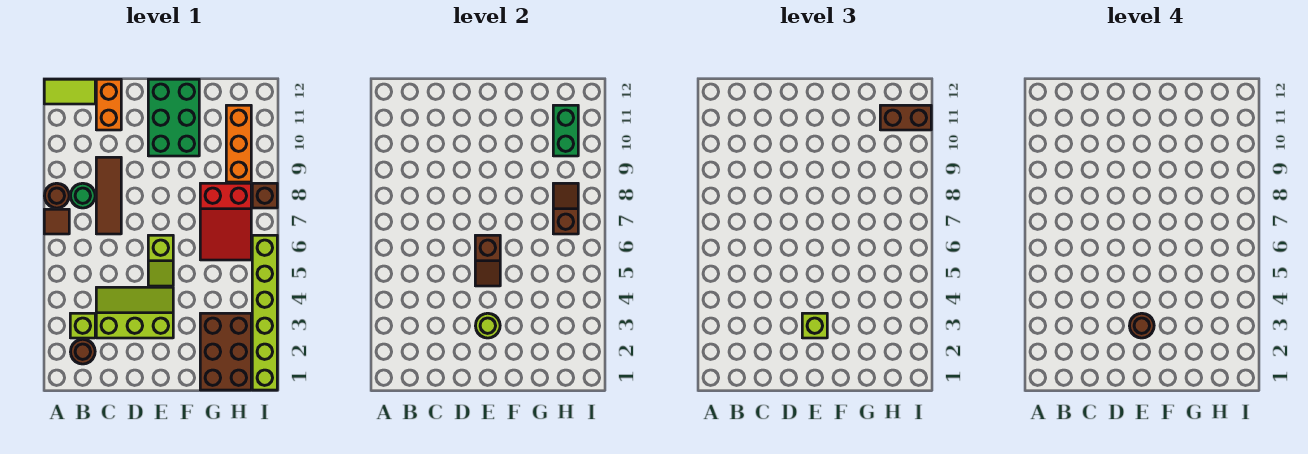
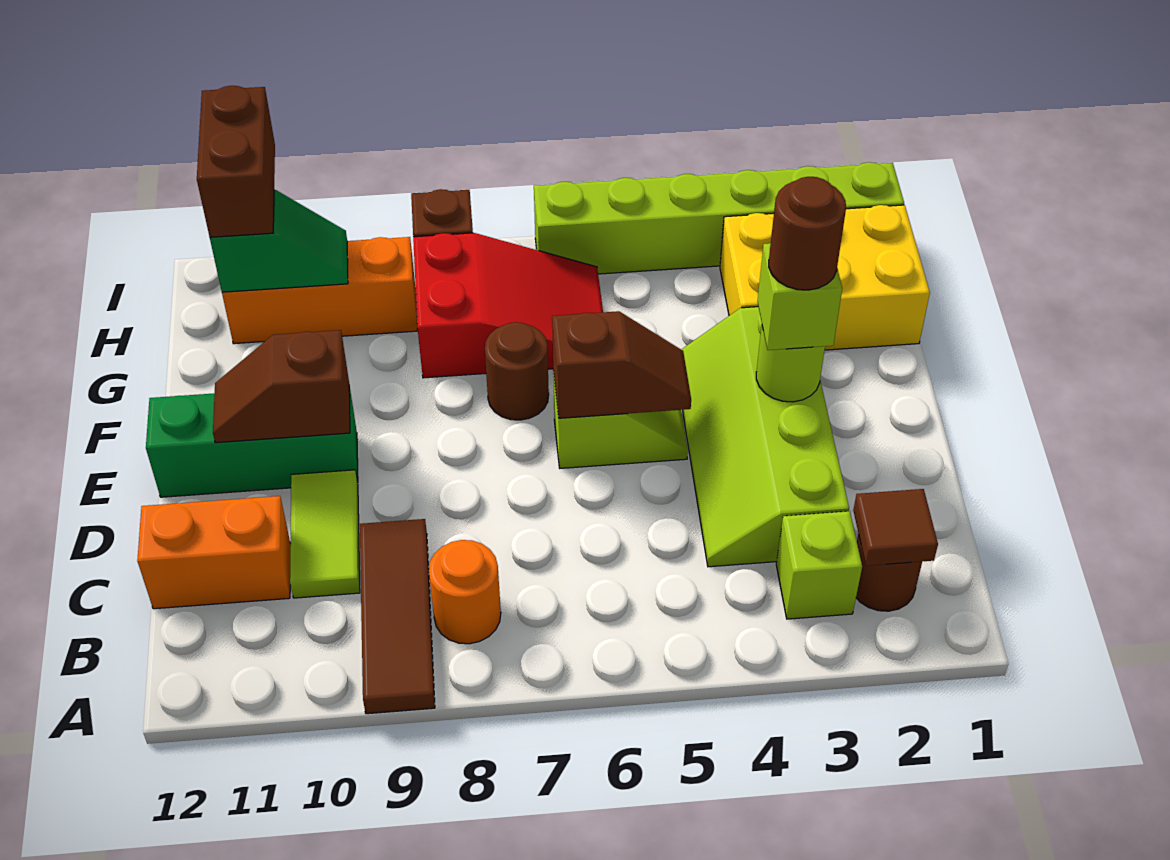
brown 1x1 tile [44,209,69,234] -> brown 1x1 tile moved to [853,489,938,566]
brown 1x1 round brick [45,183,69,208] -> brown 1x1 round brick moved to [485,322,549,420]
lime 1x2 tile [44,79,95,104] -> lime 1x2 tile moved to [290,470,360,598]
green 1x1 round brick [71,183,95,208] -> orange 1x1 round brick [429,540,501,644]
lime 2x3 slope [96,287,173,338] -> lime 2x4 slope [681,307,849,567]
brown 1x3 tile [96,157,121,234] -> brown 1x3 tile turned to [360,519,435,714]
green 2x3 brick [148,79,199,156] -> green 1x3 brick [146,385,358,497]
brown 2x3 brick [200,313,251,390] -> yellow 2x3 brick [720,205,930,350]
brown 1x2 slope [553,183,578,234] -> brown 1x2 slope moved to [213,330,350,443]
green 1x2 brick [553,105,578,156] -> green 1x2 slope [210,190,348,292]

